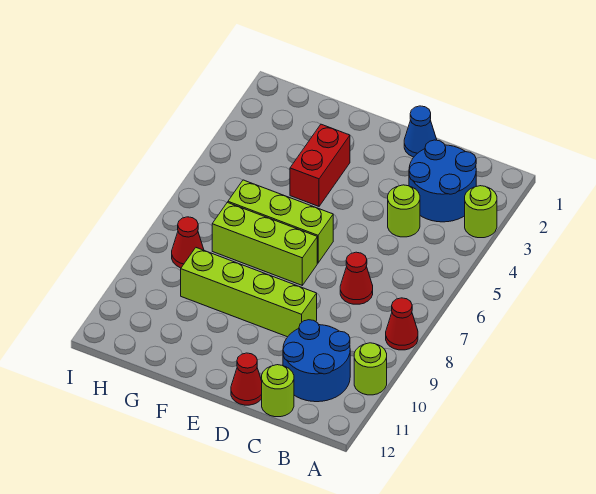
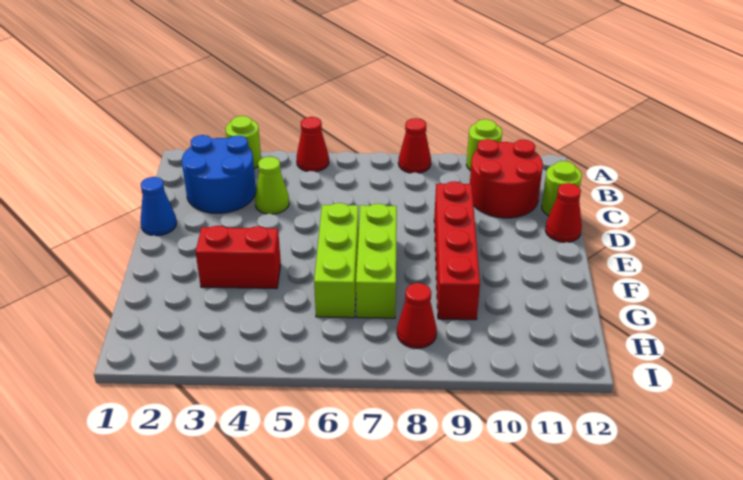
blue 2x2 round brick [283,320,350,402] -> red 2x2 round brick [470,139,543,218]
lime 1x1 round brick [388,185,420,237] -> lime 1x1 cone [255,157,289,214]
red 1x1 cone [340,252,373,304] -> red 1x1 cone moved to [297,117,329,172]
lime 1x4 brick [181,248,317,337] -> red 1x4 brick [434,181,480,320]

